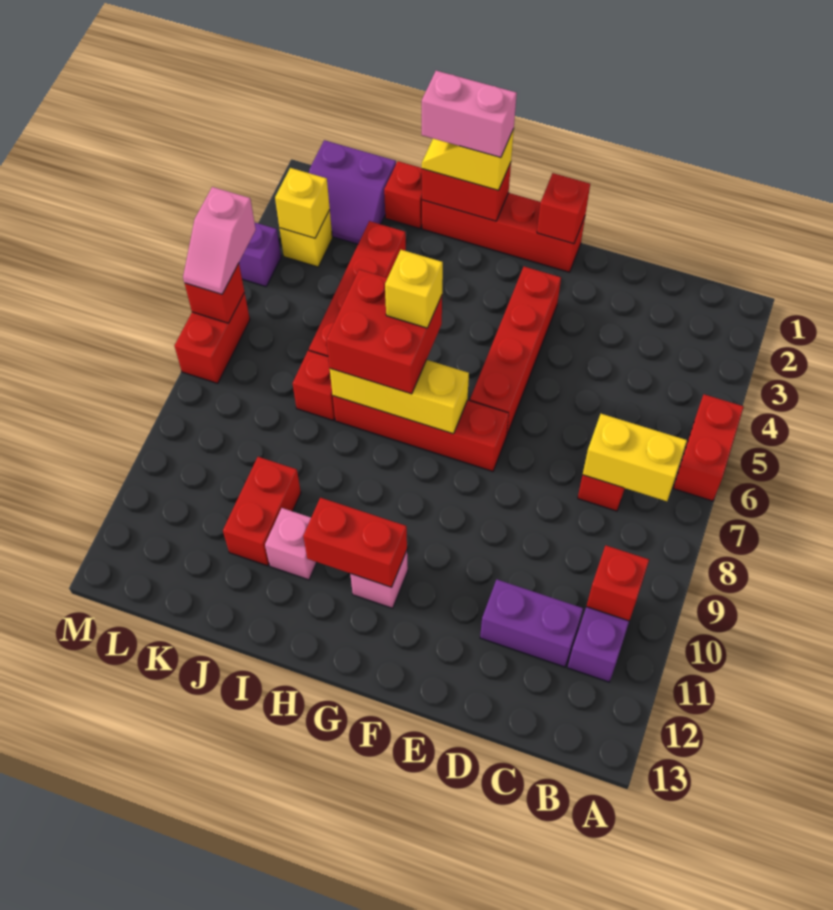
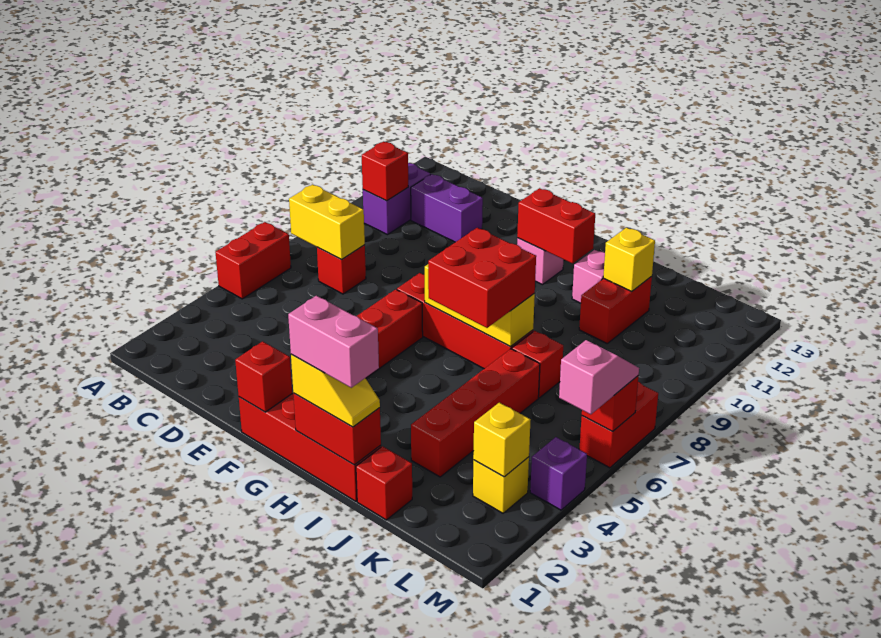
yellow 1x1 brick [385,250,443,328] -> yellow 1x1 brick moved to [603,228,655,291]
purple 2x2 slope [309,140,396,244] -> none

